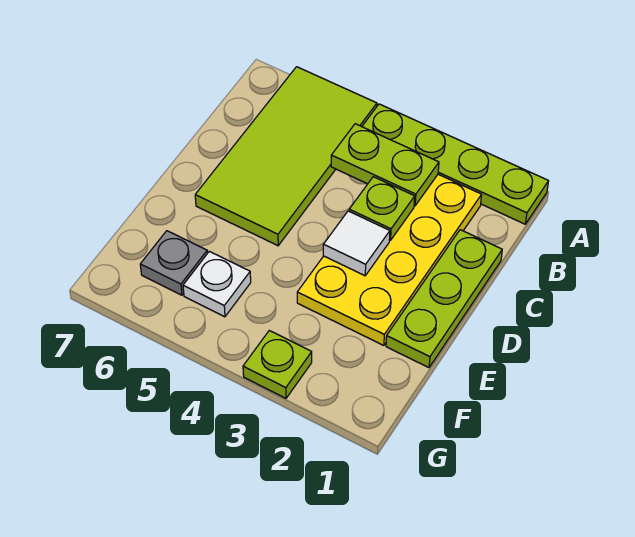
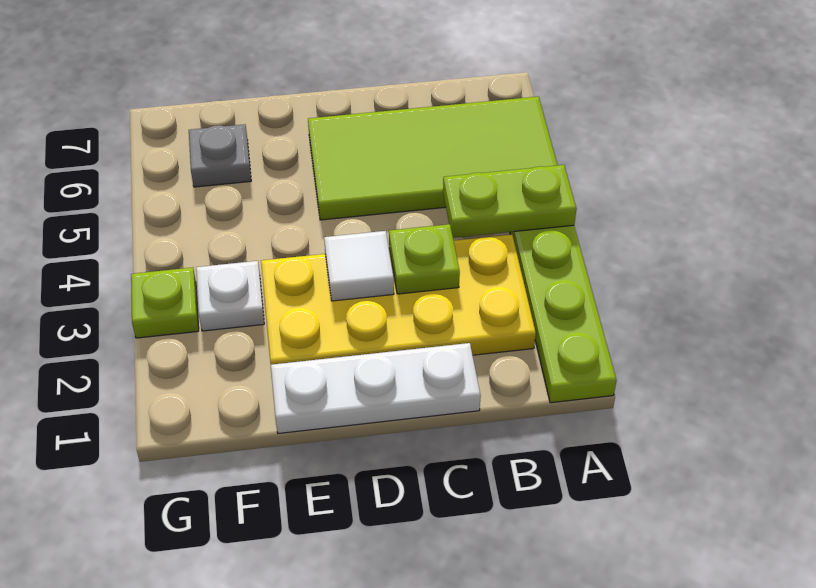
lime 1x2 plate [331,124,439,206] -> lime 1x2 plate turned to [443,165,577,238]
lime 1x3 plate [386,230,502,368] -> white 1x3 plate [271,343,481,433]
white 1x1 plate [183,251,251,317] -> white 1x1 plate moved to [196,261,264,331]

